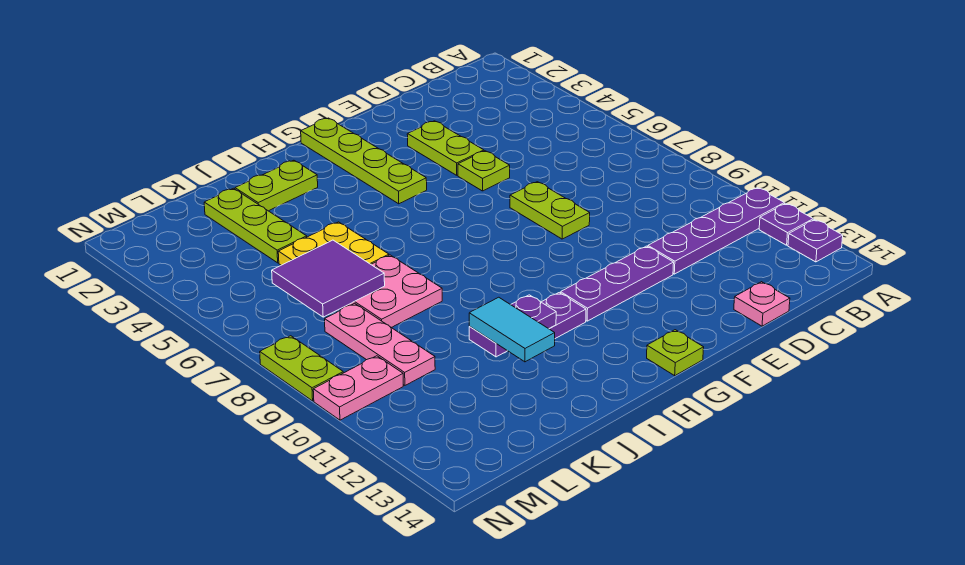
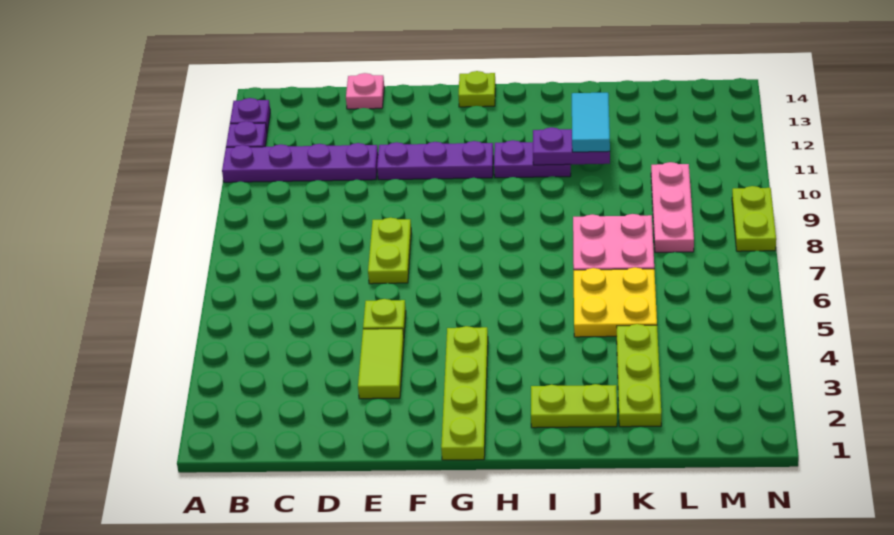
lime 1x2 plate [407,121,484,175] -> lime 1x2 tile [358,329,404,399]
purple 2x2 tile [272,240,385,317] -> none
pink 1x2 plate [313,356,403,420] -> none

